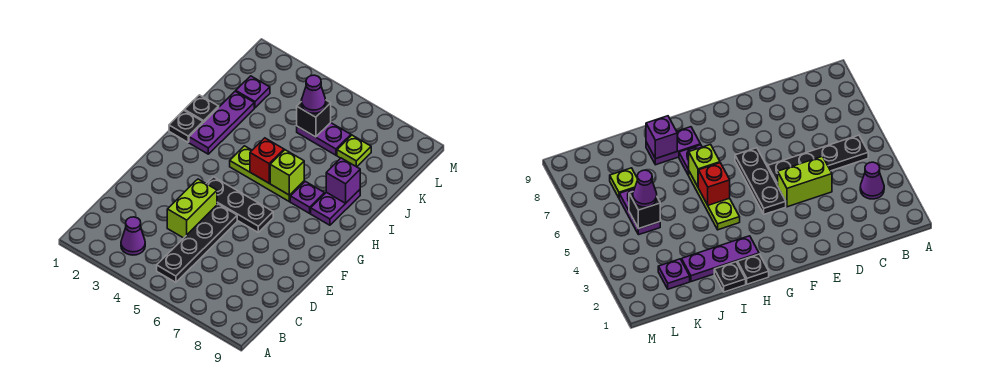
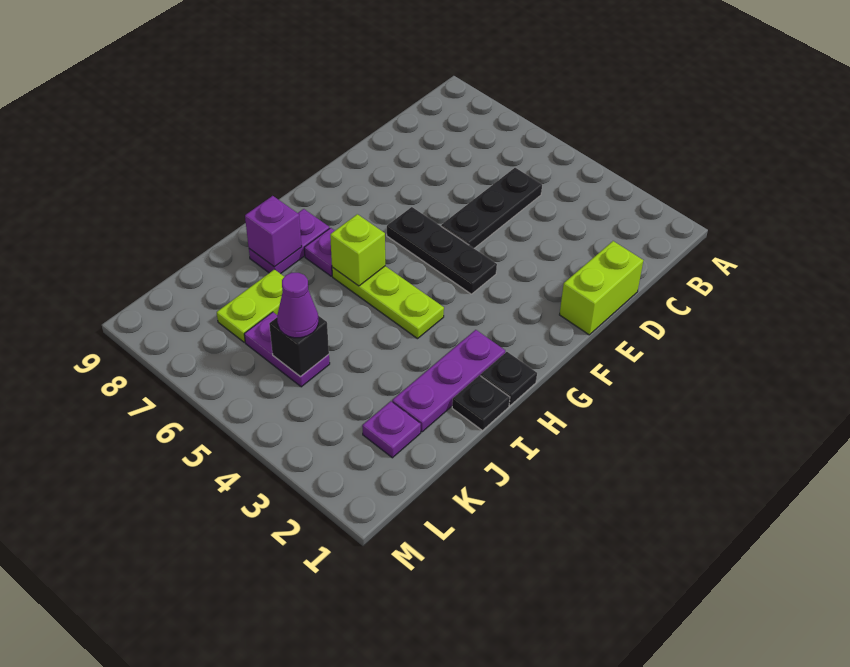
purple 1x1 cone [121,217,145,255] -> none
black 1x4 plate [157,204,237,282] -> black 1x3 plate [441,168,542,248]
lime 1x2 brick [167,179,217,238] -> lime 1x2 brick moved to [560,241,643,335]
red 1x1 brick [250,138,284,183] -> none
lime 1x1 plate [337,135,371,167] -> lime 1x2 plate [217,269,284,342]

